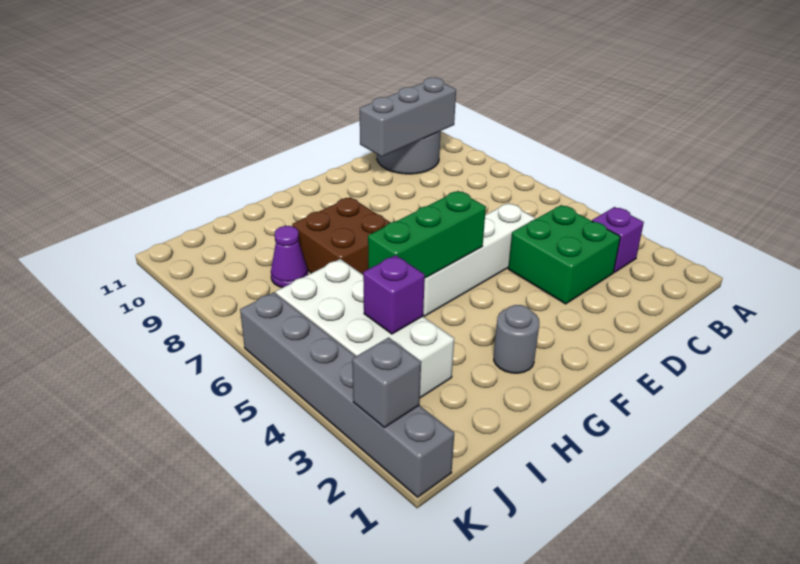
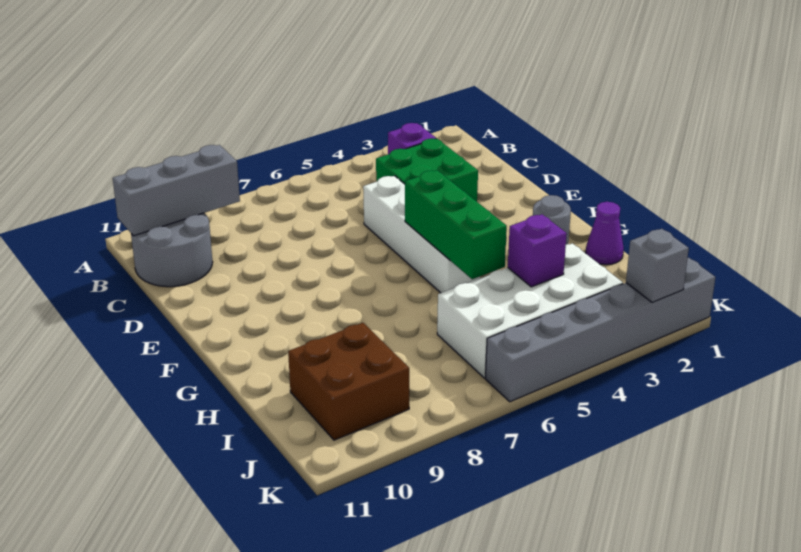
grey 1x3 brick [360,78,456,157] -> grey 1x3 brick turned to [113,145,240,236]
brown 2x2 brick [292,197,391,274] -> brown 2x2 brick moved to [288,323,409,440]
purple 1x1 cone [271,226,308,288] -> purple 1x1 cone moved to [586,202,624,265]

